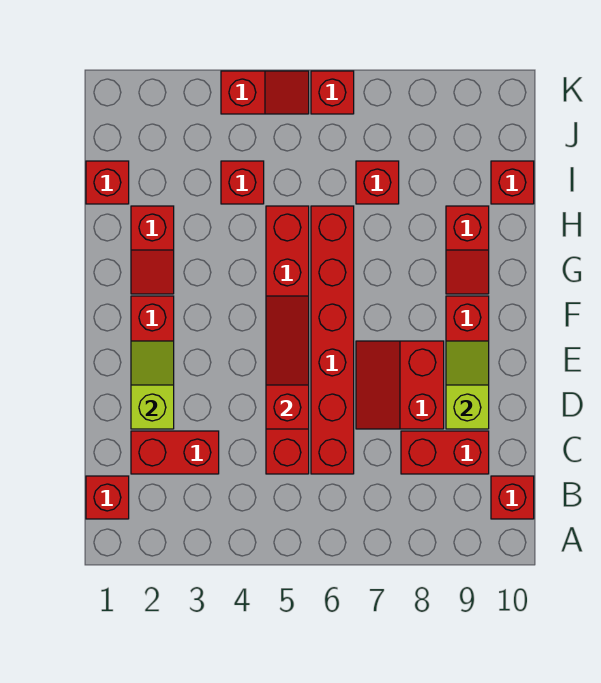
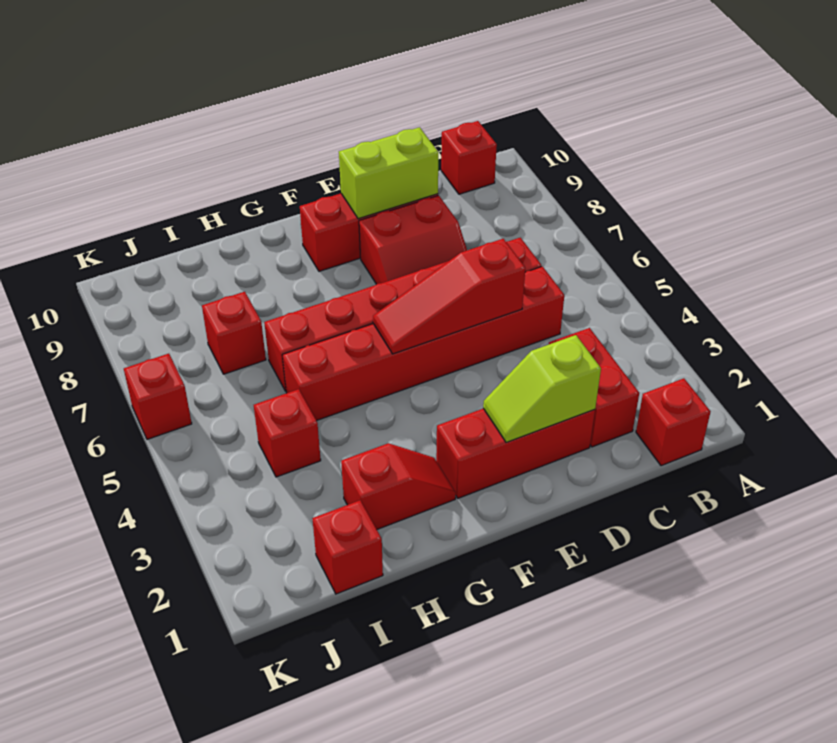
red 1x2 brick [401,431,489,474] -> none
lime 1x2 slope [446,341,489,429] -> lime 1x2 brick [339,127,438,219]
red 1x2 slope [446,206,489,294] -> none
red 1x1 brick [491,161,534,204] -> none
red 1x2 slope [221,71,309,114] -> none

